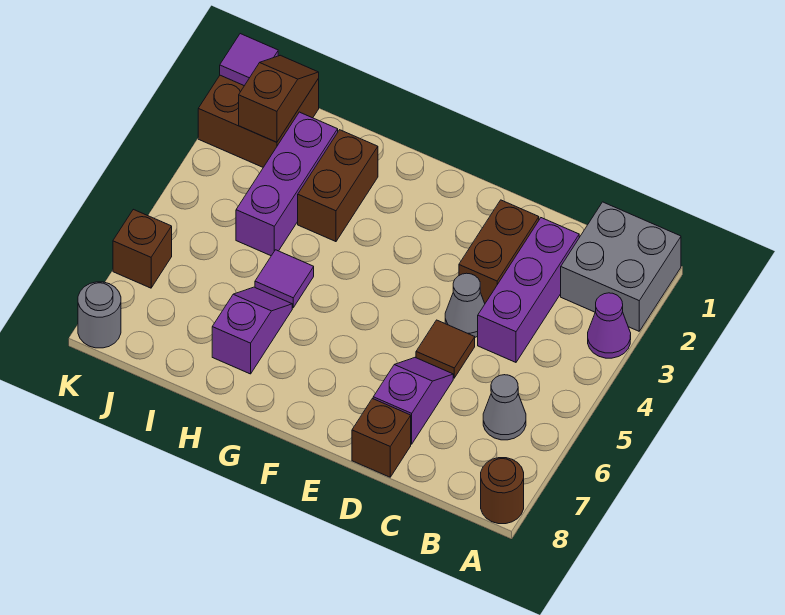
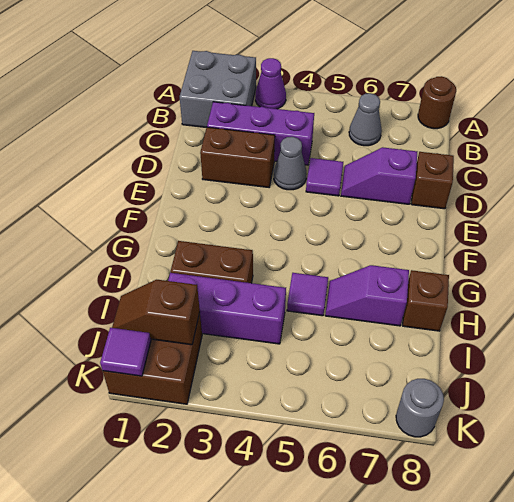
brown 1x1 tile [416,320,475,378] -> purple 1x1 tile [306,158,343,196]
brown 1x1 brick [113,209,172,288] -> brown 1x1 brick moved to [403,270,449,331]

